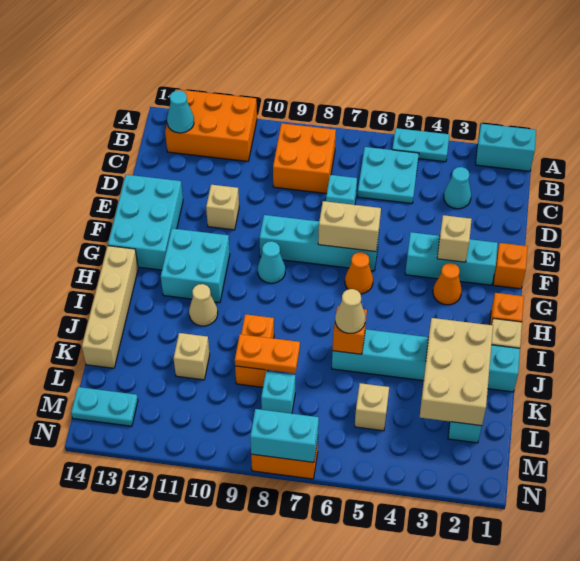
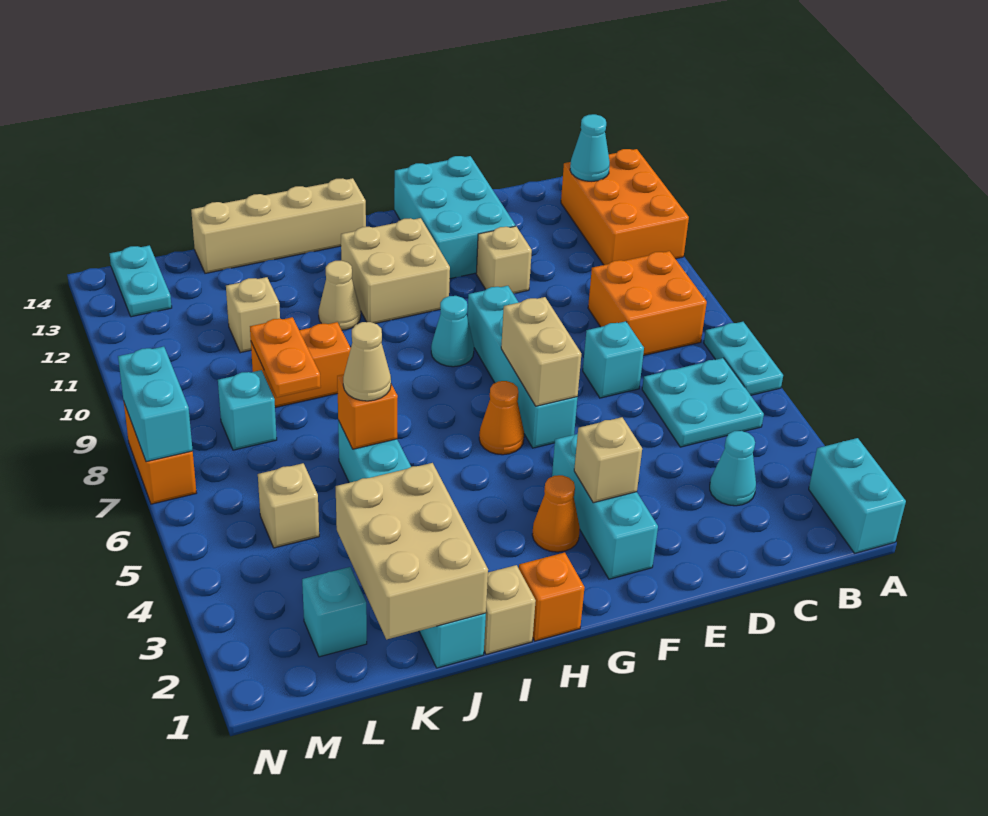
cyan 1x2 plate [392,128,449,162] -> cyan 1x2 plate moved to [704,322,783,395]
cyan 2x3 brick [108,175,183,270] -> cyan 2x3 brick turned to [394,156,515,279]
orange 1x1 brick [493,243,528,289] -> none
cyan 2x2 brick [161,229,230,302] -> tan 2x2 brick [341,218,450,324]
tan 2x3 brick [420,318,493,426] -> tan 2x3 brick turned to [336,463,488,640]

